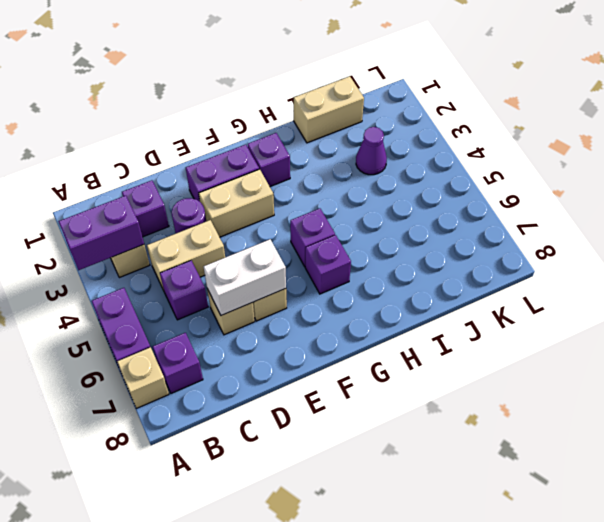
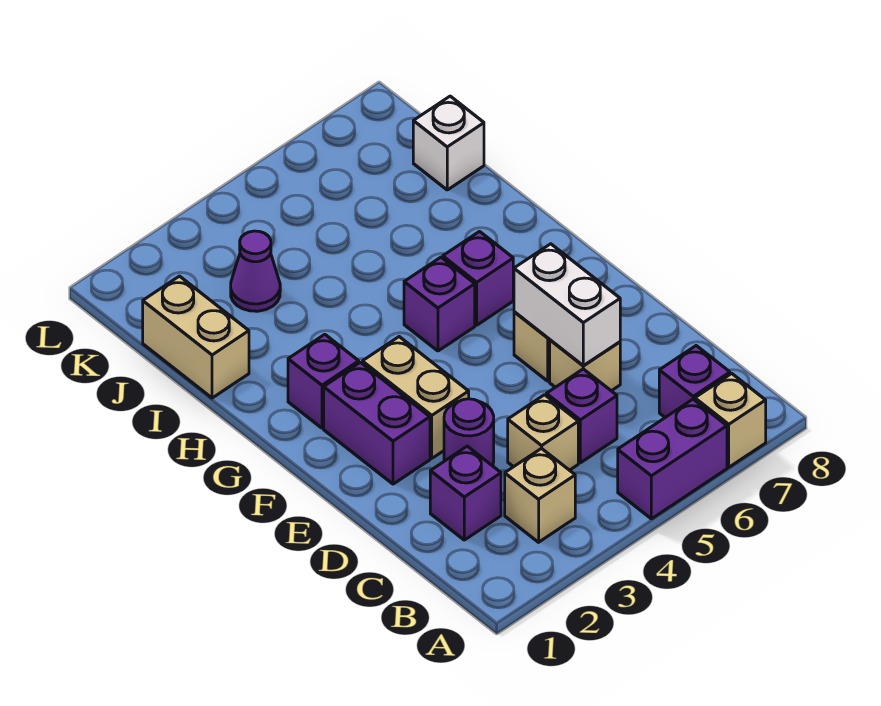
purple 1x2 brick [59,196,144,270] -> none
tan 1x2 brick [147,220,225,290] -> tan 1x1 brick [508,395,578,470]
none -> white 1x1 brick [413,96,484,190]

